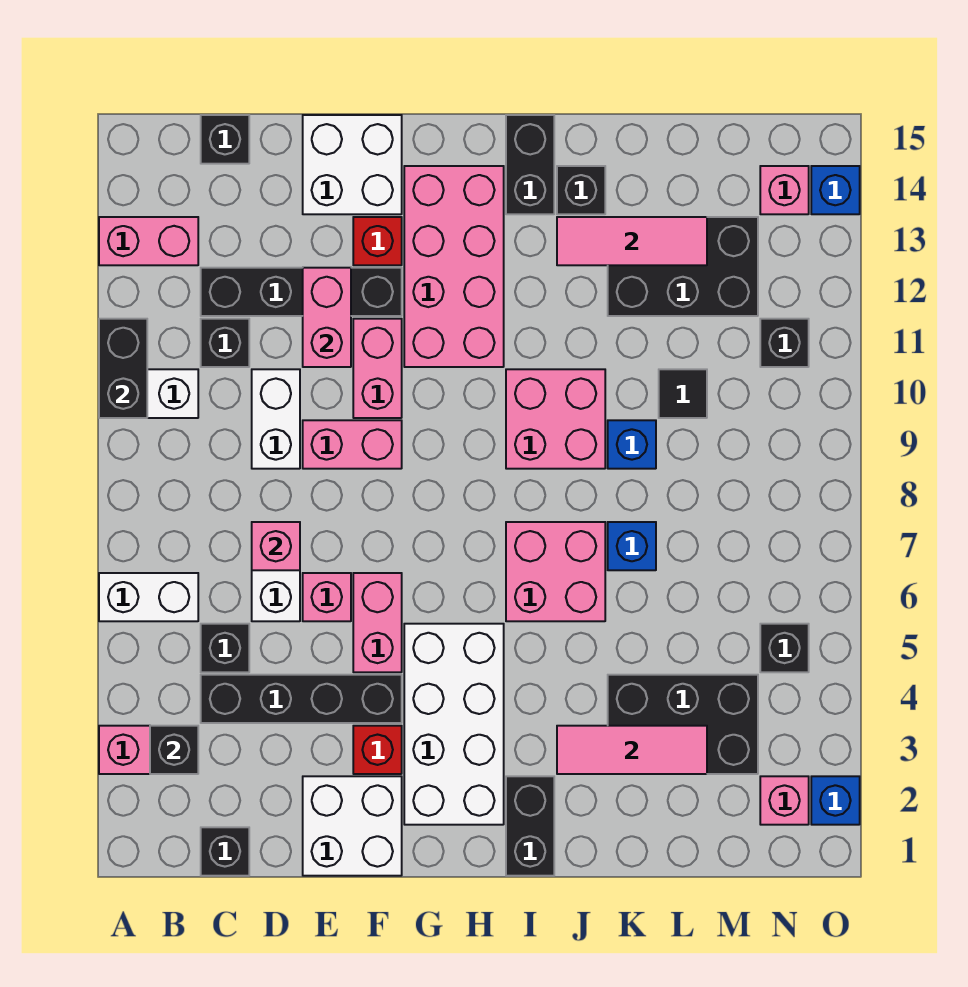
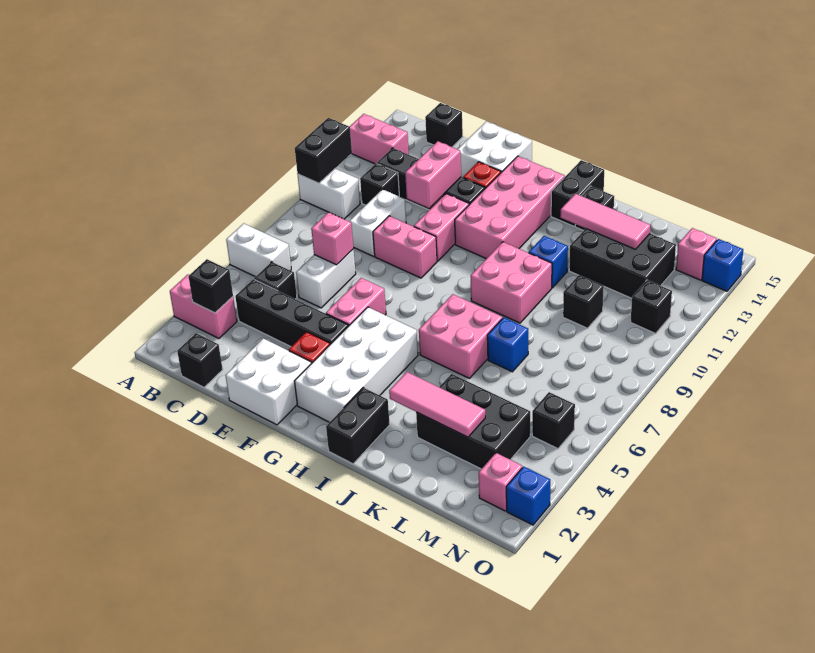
pink 1x1 brick [303,573,351,621] -> none
blue 1x1 brick [608,420,656,469] -> blue 1x1 brick moved to [529,236,568,288]
black 1x1 tile [659,369,707,418] -> black 1x1 brick [563,275,604,328]

